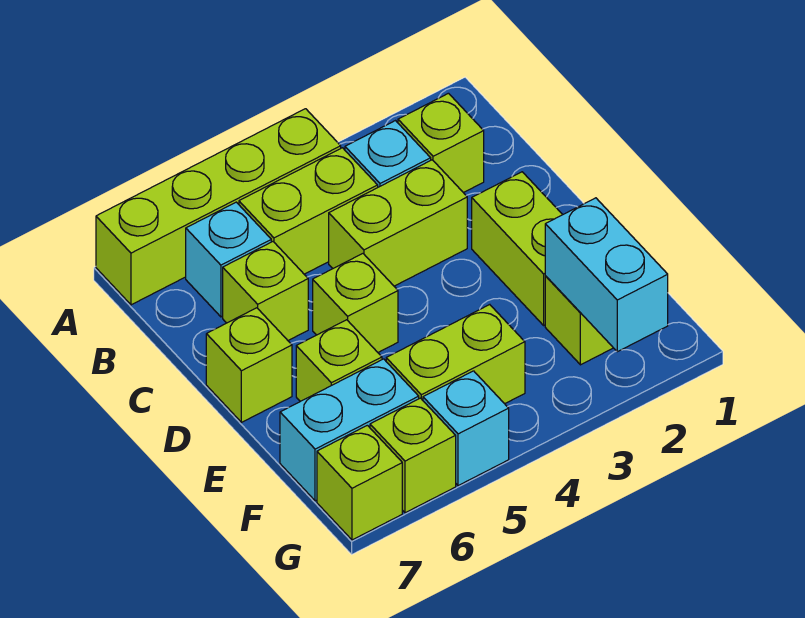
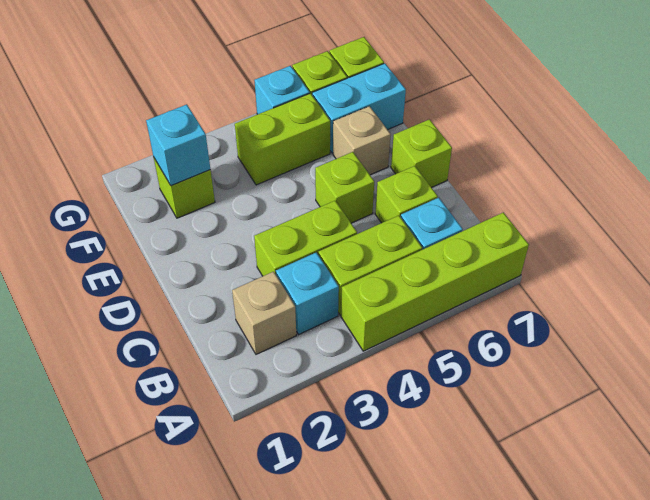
lime 1x1 brick [398,93,484,193] -> tan 1x1 brick [232,272,296,354]
lime 1x2 brick [472,172,563,325] -> none
lime 1x1 brick [296,320,382,401] -> tan 1x1 brick [333,106,391,175]
cyan 1x2 brick [545,198,668,352] -> cyan 1x1 brick [146,104,210,186]

